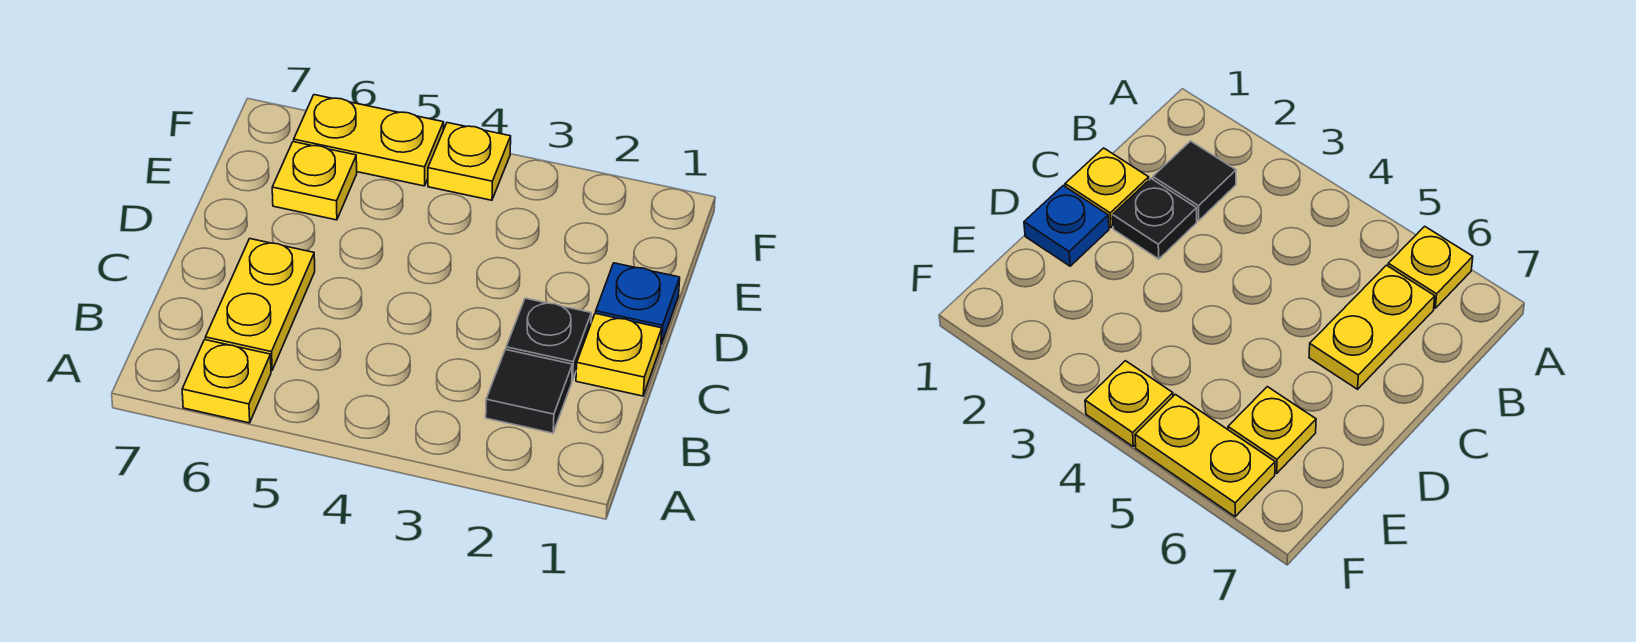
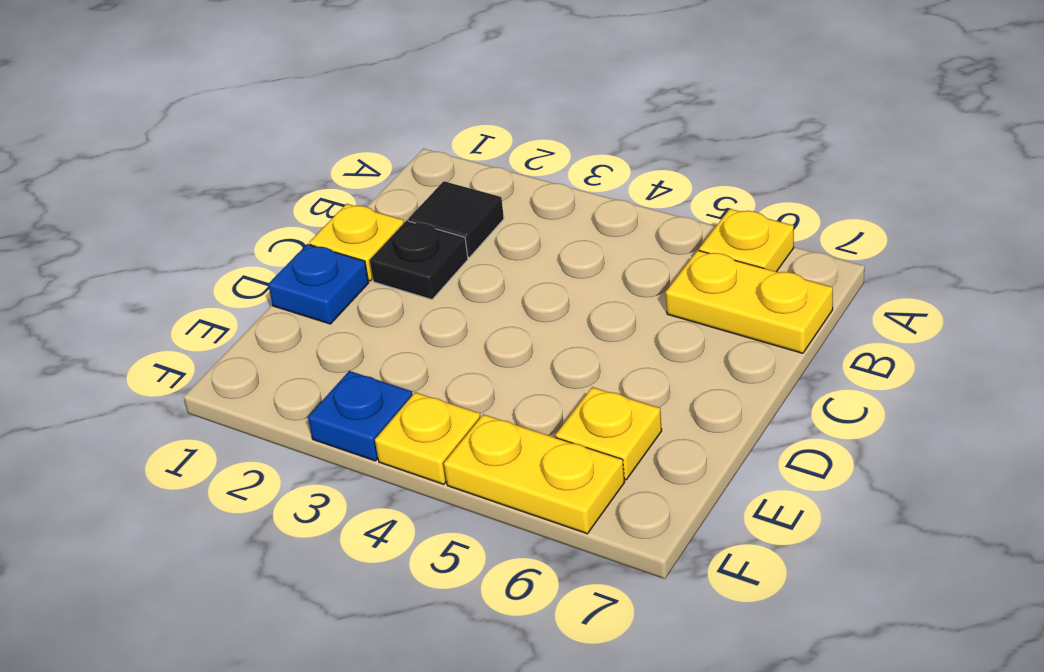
yellow 1x2 plate [205,239,315,371] -> yellow 1x2 plate turned to [666,250,833,353]
none -> blue 1x1 plate [308,371,412,461]

